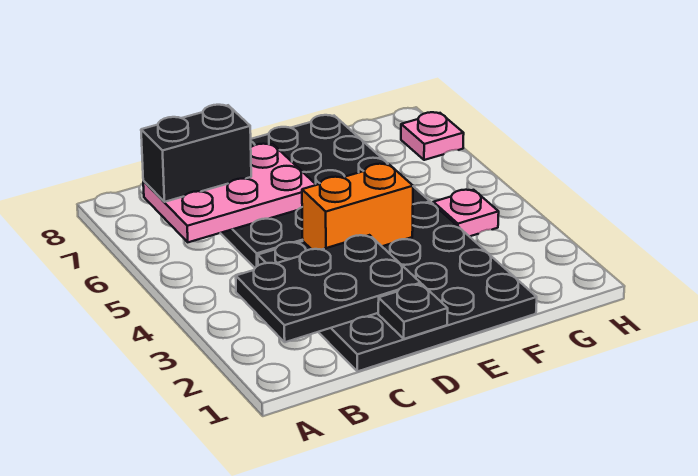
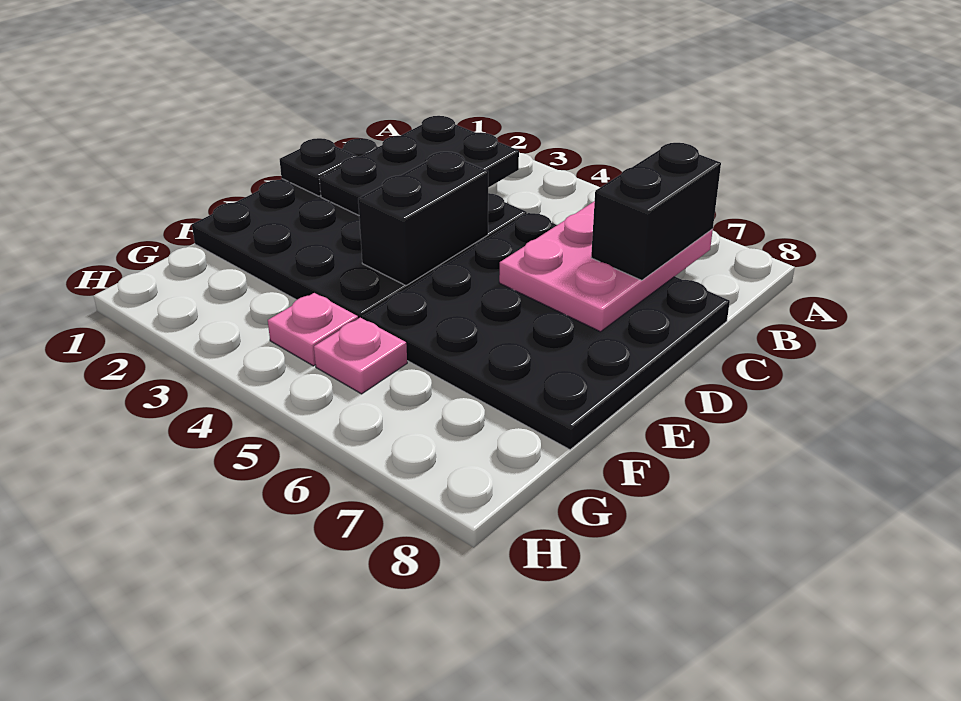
orange 1x2 brick [302,164,413,250] -> black 1x2 brick [358,152,488,286]
pink 1x1 plate [401,112,464,160] -> pink 1x1 plate moved to [314,318,407,394]

